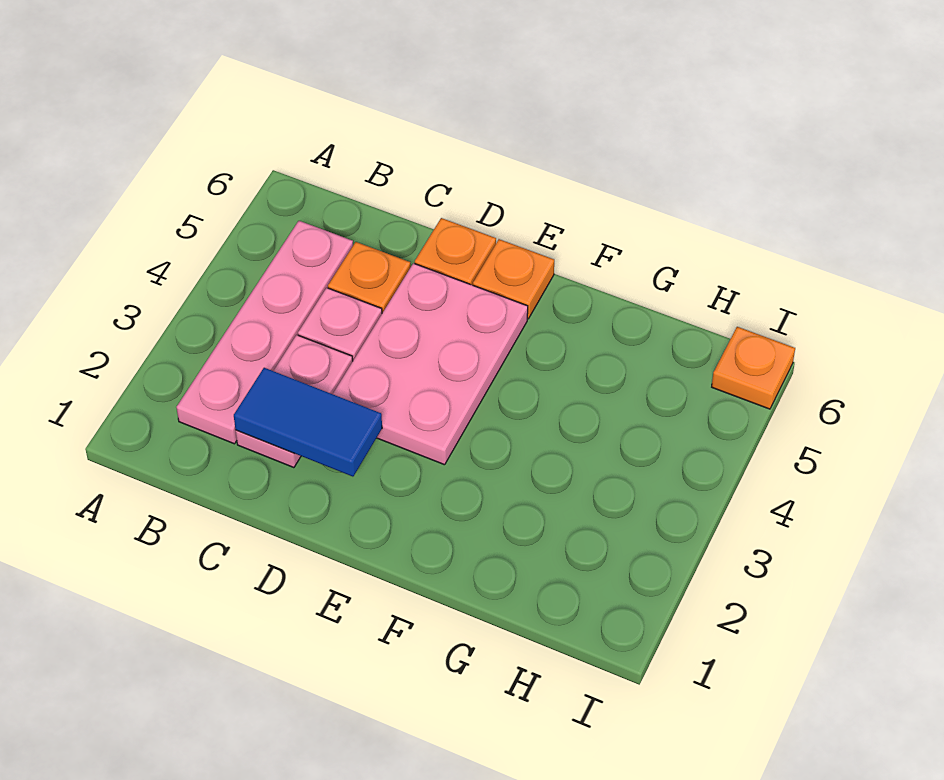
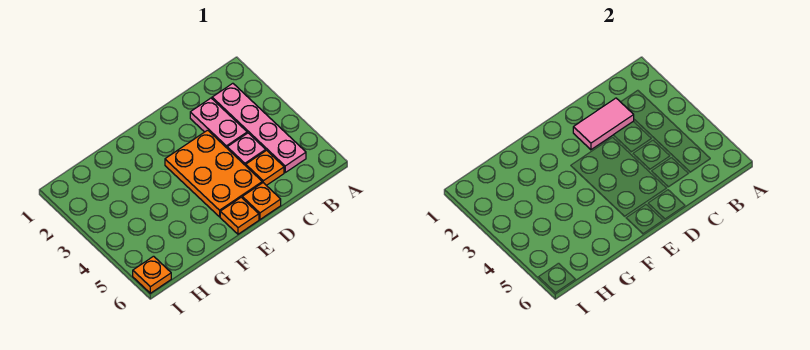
blue 1x2 tile [234,368,382,477] -> pink 1x2 tile [573,98,634,150]
pink 2x3 plate [333,263,528,465] -> orange 2x3 plate [165,130,262,217]

